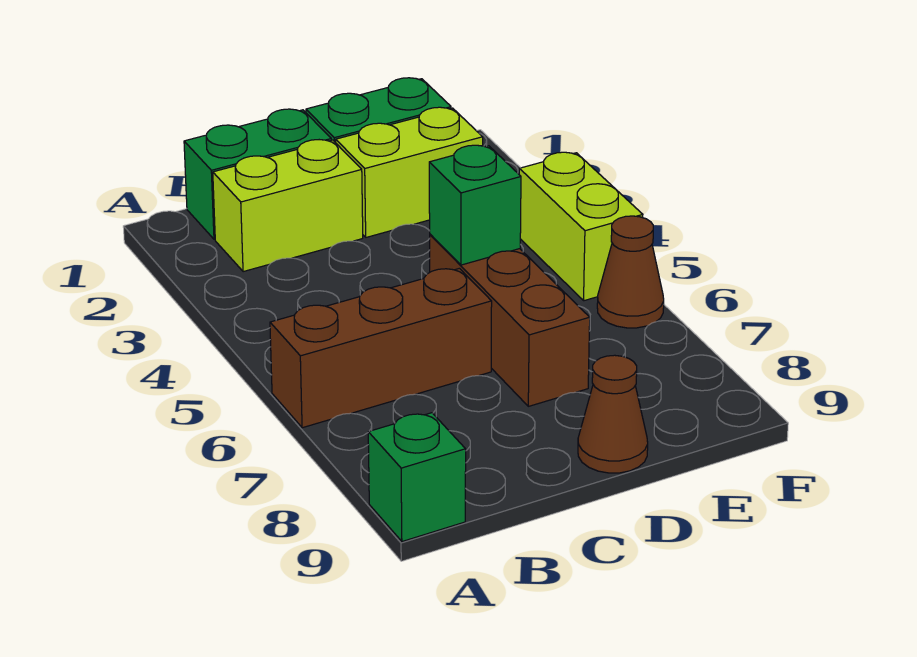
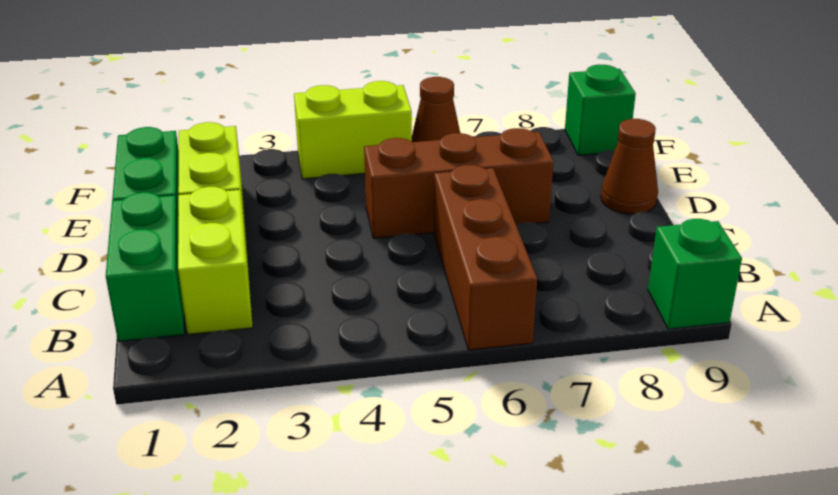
green 1x1 brick [429,145,521,265] -> green 1x1 brick moved to [565,64,636,155]

